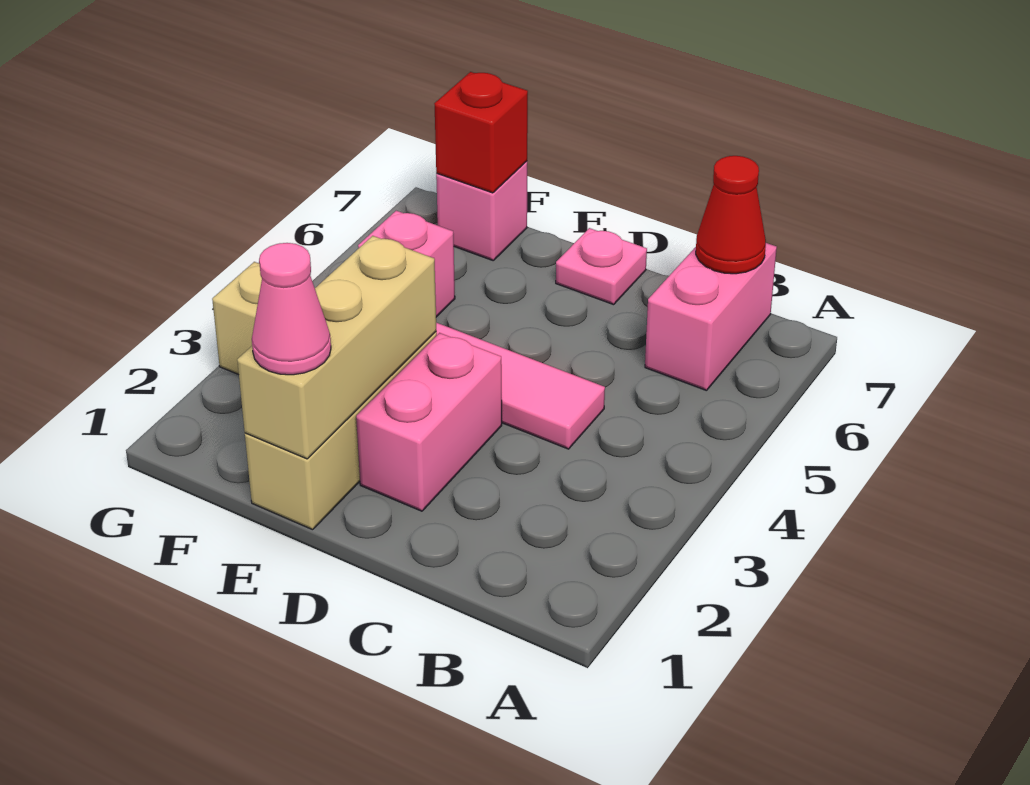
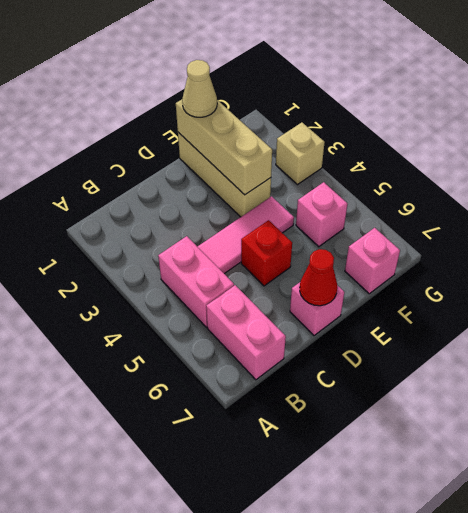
red 1x1 cone [696,156,766,274] -> red 1x1 cone moved to [300,249,337,306]
pink 1x2 brick [356,333,502,511] -> pink 1x2 brick moved to [158,236,234,327]
pink 1x1 plate [556,228,647,305] -> pink 1x1 brick [290,282,344,336]
pink 1x1 cone [252,243,331,375] -> tan 1x1 cone [182,60,217,117]
red 1x1 brick [434,72,528,193] -> red 1x1 brick moved to [241,220,292,286]

